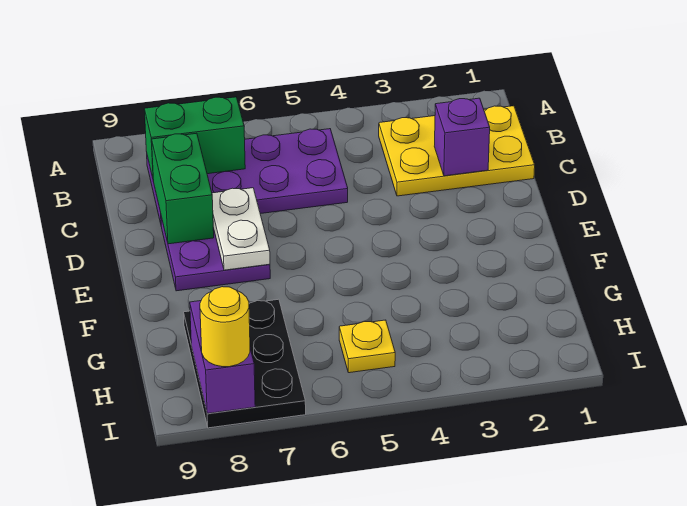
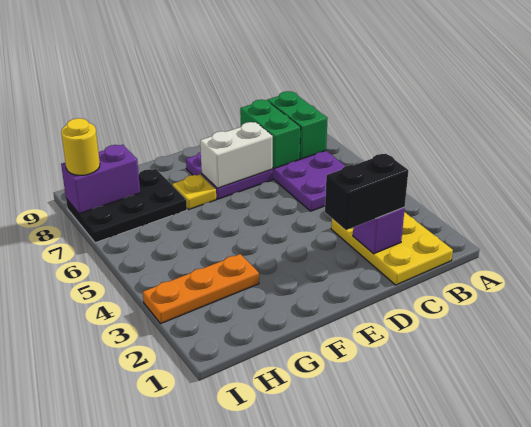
none -> black 1x2 brick [325,154,408,230]
green 1x2 brick [152,133,214,244] -> green 1x2 brick turned to [240,100,301,168]
white 1x2 plate [212,188,270,270] -> white 1x2 brick [200,122,273,188]
none -> orange 1x3 plate [143,254,259,323]
yellow 1x1 plate [339,320,395,373] -> yellow 1x1 plate moved to [173,174,216,210]

